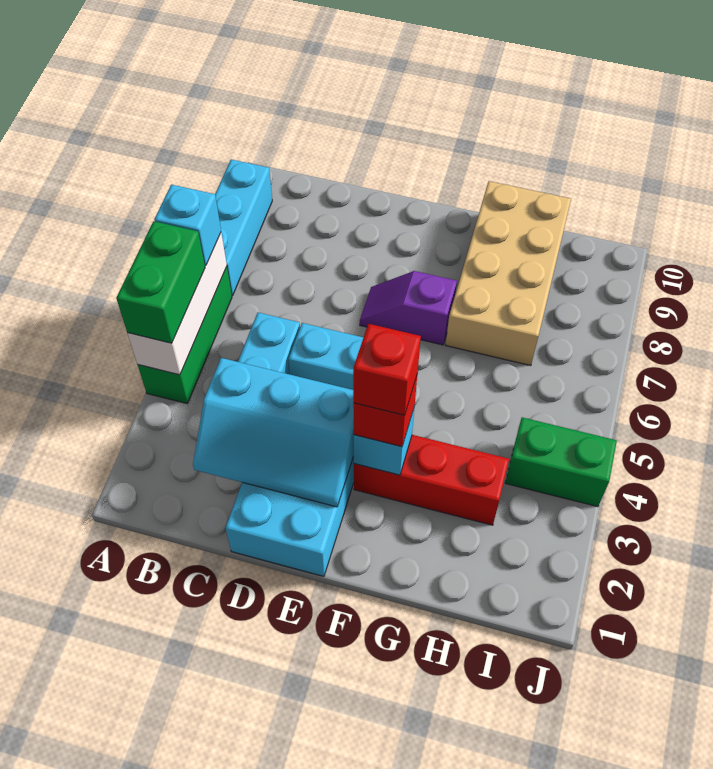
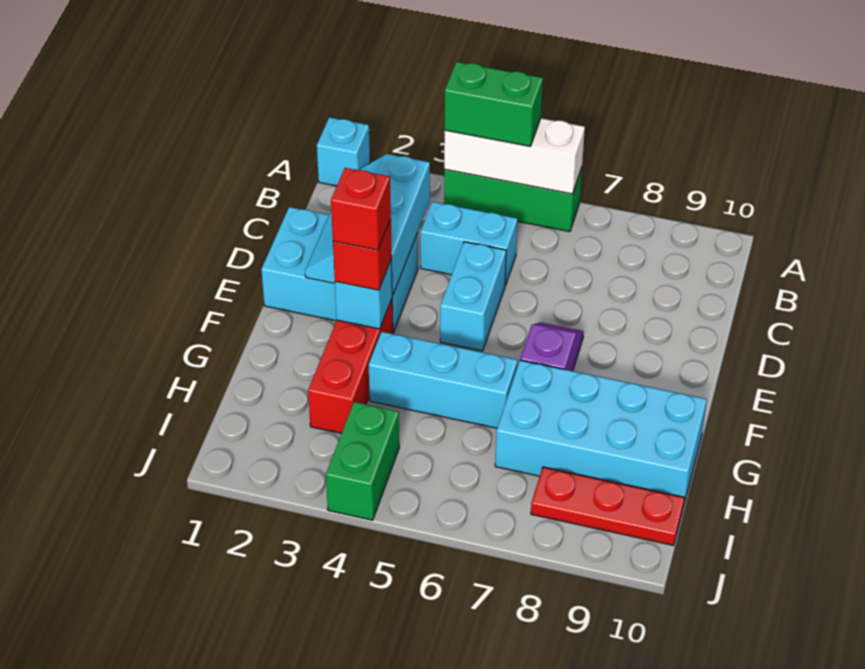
cyan 1x1 brick [154,185,221,266] -> cyan 1x1 brick moved to [317,117,370,186]
cyan 1x3 brick [215,159,272,295] -> cyan 1x3 brick moved to [369,332,517,428]
tan 2x4 brick [446,181,571,366] -> cyan 2x4 brick [495,360,707,507]
none -> red 1x3 plate [531,467,685,545]

